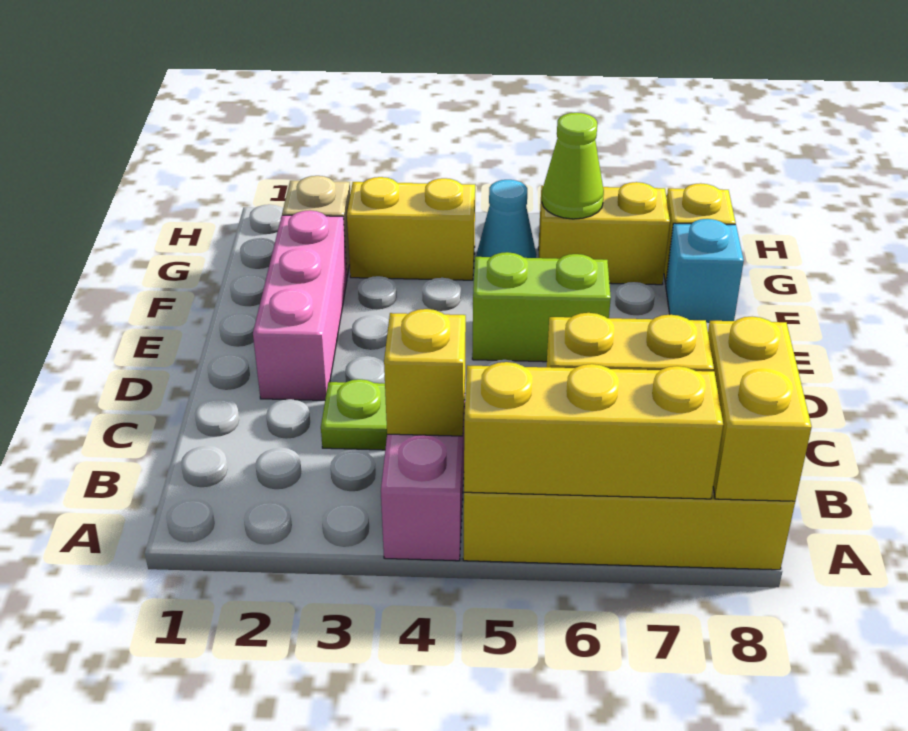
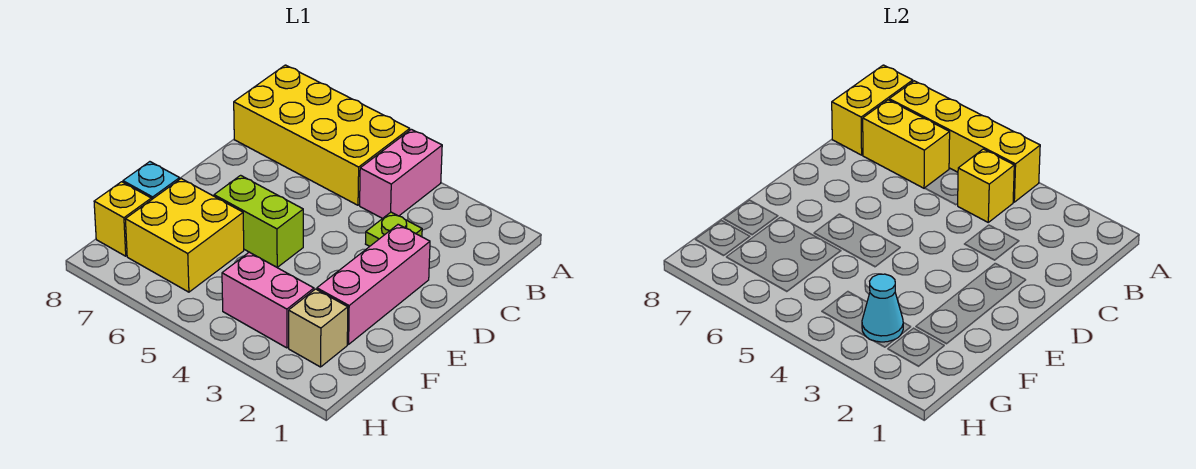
yellow 1x3 brick [464,362,723,499] -> yellow 1x4 brick [889,81,1040,202]
yellow 1x2 brick [347,177,475,280] -> pink 1x2 brick [222,252,314,348]
cyan 1x1 cone [477,180,536,258] -> cyan 1x1 cone moved to [862,274,903,342]
yellow 1x2 brick [538,182,670,285] -> yellow 2x2 brick [125,179,244,292]
lime 1x1 cone [542,113,604,219] -> none

